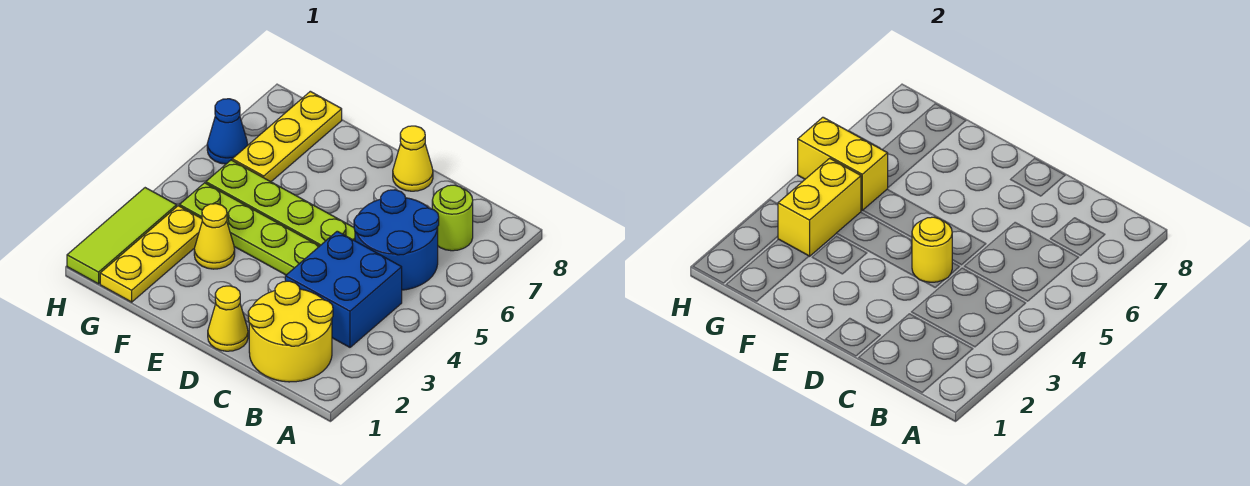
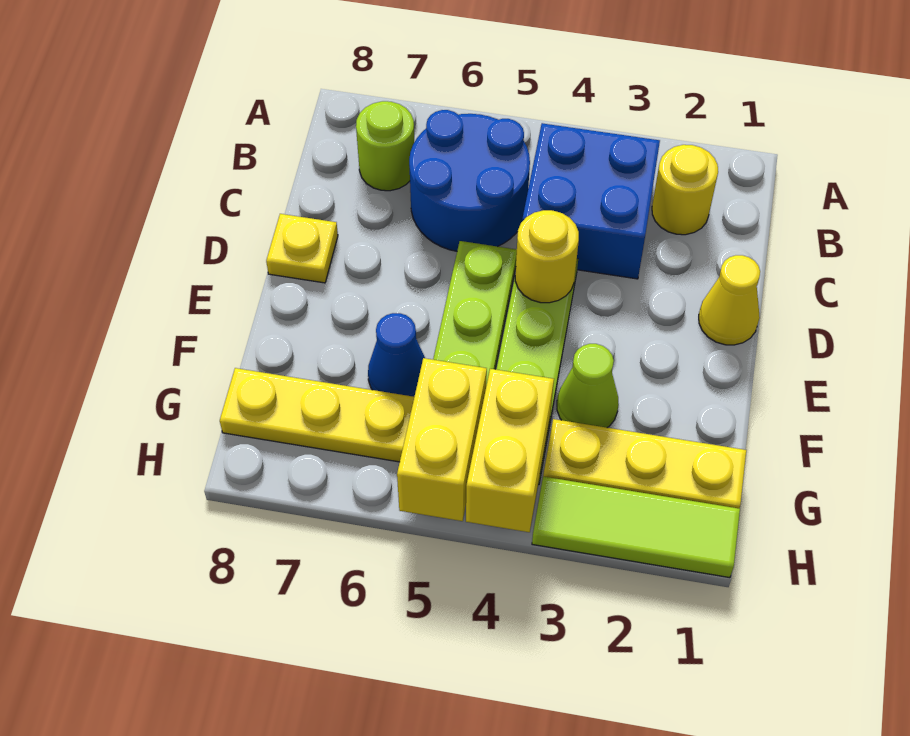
yellow 2x2 round brick [248,281,333,382] -> yellow 1x1 round brick [652,145,718,235]
yellow 1x1 cone [393,126,433,191] -> yellow 1x1 plate [266,214,338,283]
yellow 1x1 cone [194,204,235,269] -> lime 1x1 cone [557,344,619,428]
yellow 1x2 brick [778,158,861,256] -> yellow 1x2 brick turned to [466,369,554,532]
blue 1x1 cone [207,99,248,164] -> blue 1x1 cone moved to [368,313,425,397]

